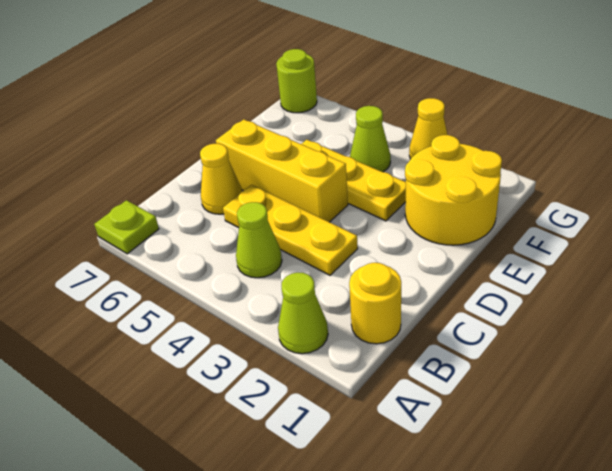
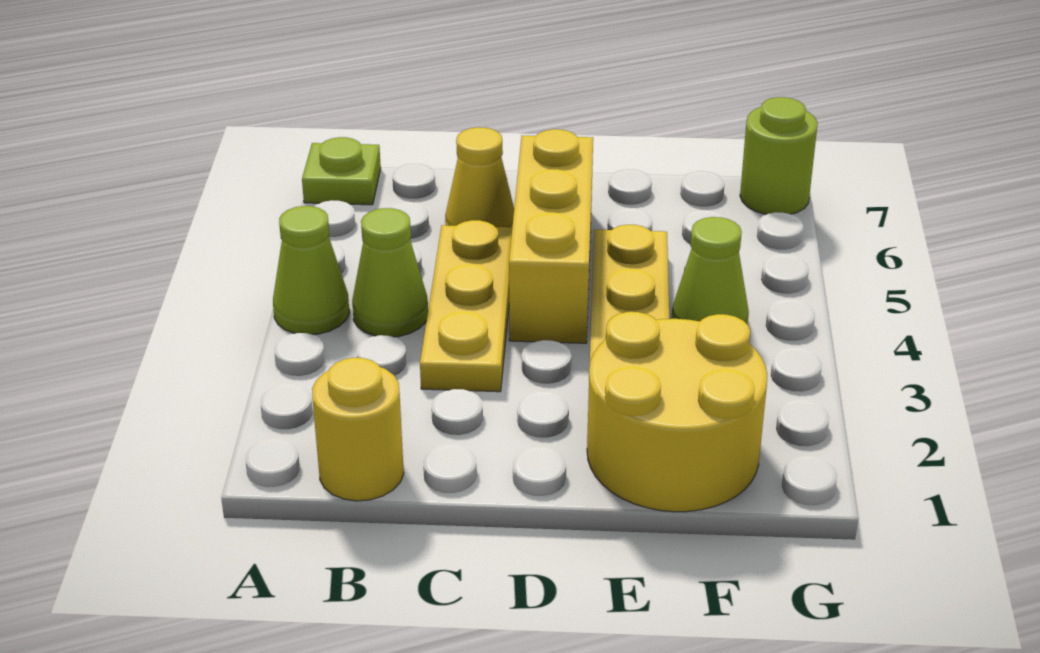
lime 1x1 cone [278,272,328,354] -> lime 1x1 cone moved to [273,206,349,335]
yellow 1x1 cone [409,98,447,159] -> none

